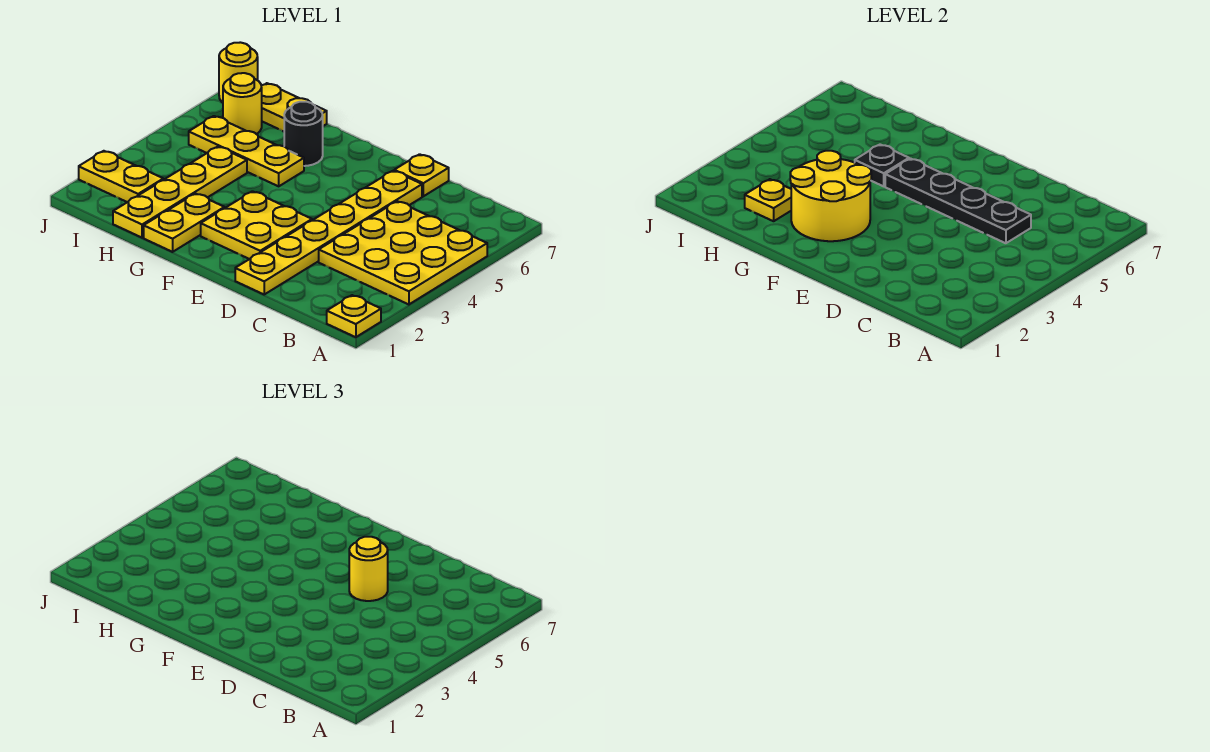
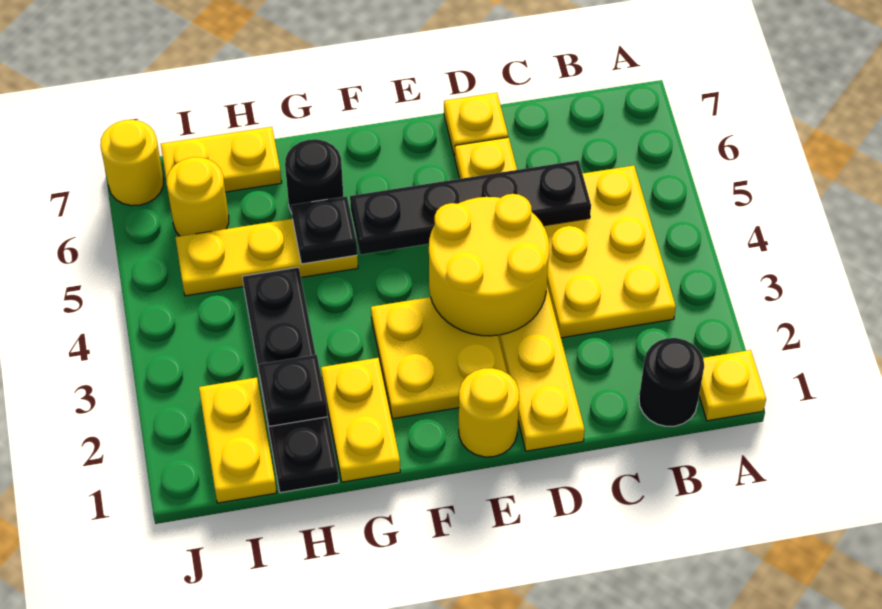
yellow 3x3 plate [319,201,487,305] -> yellow 2x3 plate [544,165,676,338]
none -> black 1x1 round brick [639,338,704,426]
yellow 1x1 round brick [349,537,388,601] -> yellow 1x1 round brick moved to [459,368,519,457]
yellow 2x2 round brick [790,151,871,241] -> yellow 2x2 round brick moved to [429,194,549,336]
yellow 1x4 plate [113,147,247,238] -> black 1x4 plate [243,267,339,493]
yellow 1x1 plate [745,179,791,221] -> black 1x1 plate [258,355,327,426]
yellow 1x2 plate [79,151,163,202] -> yellow 1x2 plate turned to [199,378,277,503]

